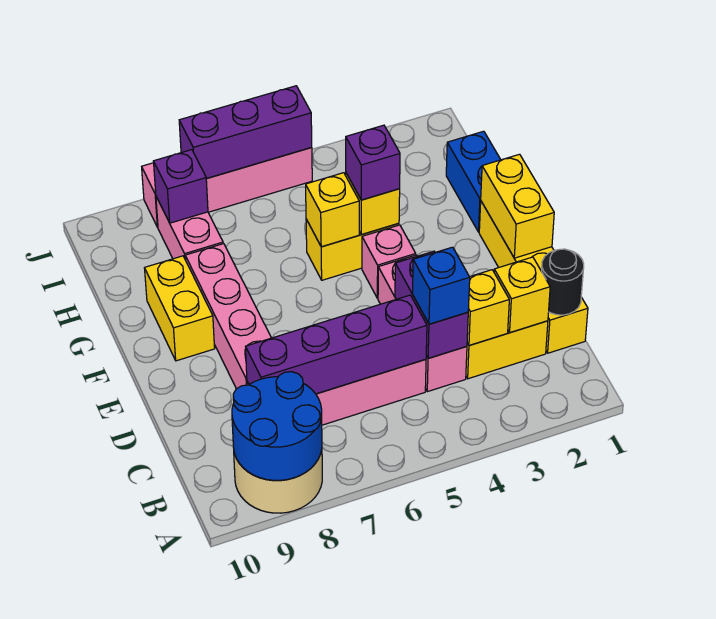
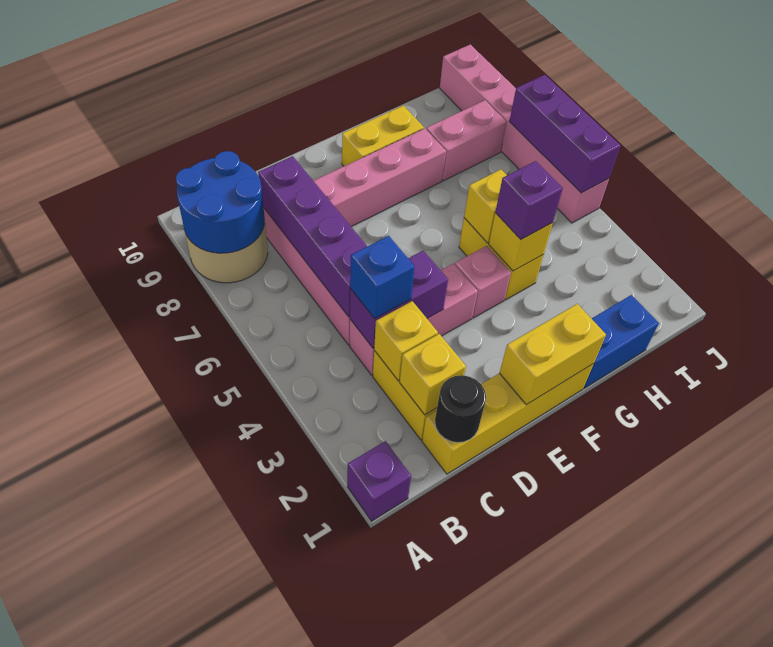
purple 1x1 brick [154,150,208,223] -> purple 1x1 brick moved to [347,441,411,521]
pink 1x4 brick [142,147,312,227] -> pink 1x6 brick [440,44,609,223]

